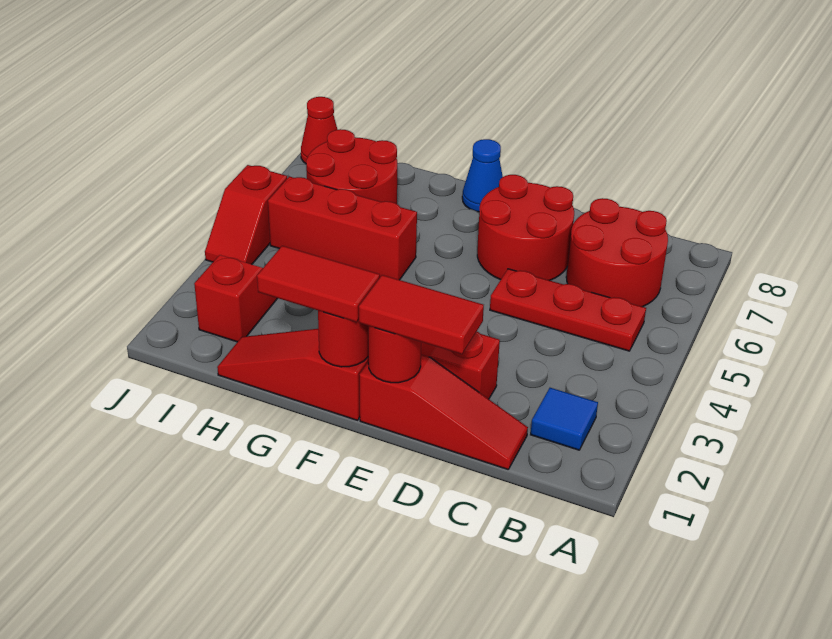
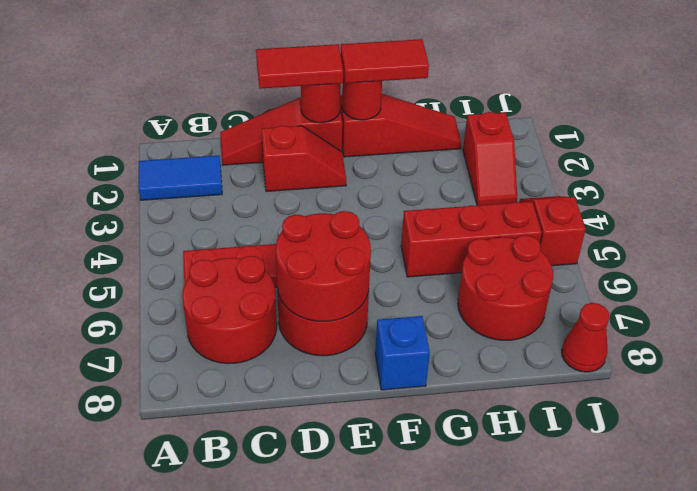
blue 1x1 tile [531,388,598,450] -> blue 1x2 tile [139,156,222,200]
none -> red 2x2 round brick [276,211,371,321]
blue 1x1 cone [462,139,503,212] -> blue 1x1 brick [375,316,430,390]

